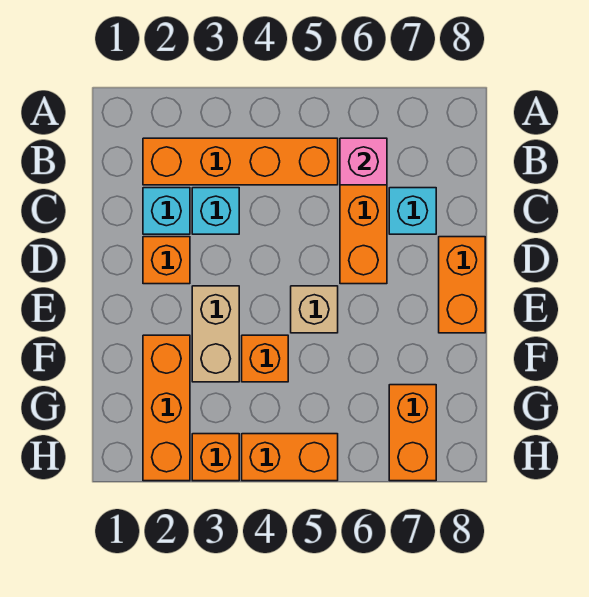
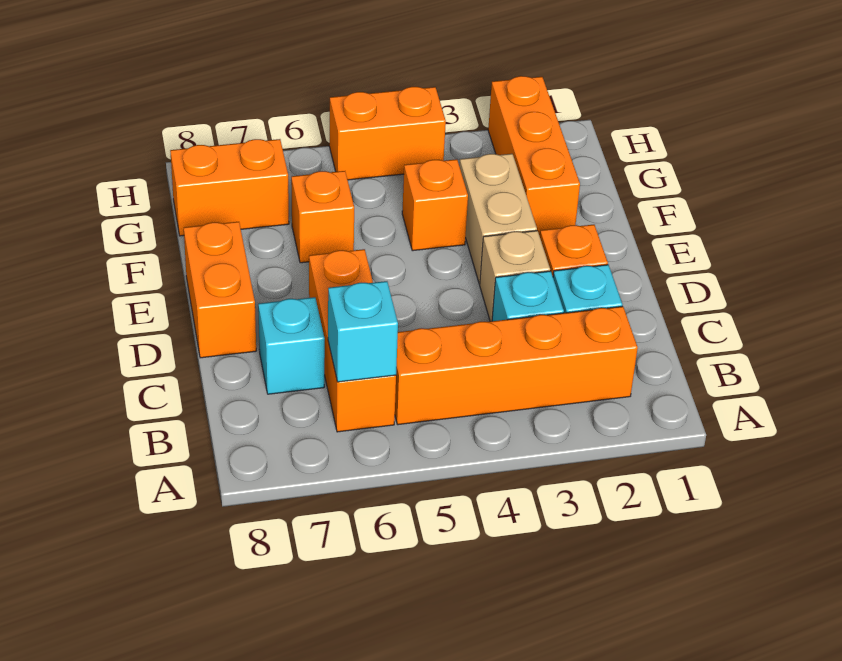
pink 1x1 brick [340,138,387,185] -> cyan 1x1 brick [328,281,398,382]
tan 1x1 brick [291,286,338,333] -> tan 1x1 brick moved to [480,231,550,321]
orange 1x2 brick [389,385,436,481] -> orange 1x2 brick turned to [170,139,289,236]
orange 1x1 brick [192,434,239,481] -> orange 1x1 brick moved to [291,171,354,263]

